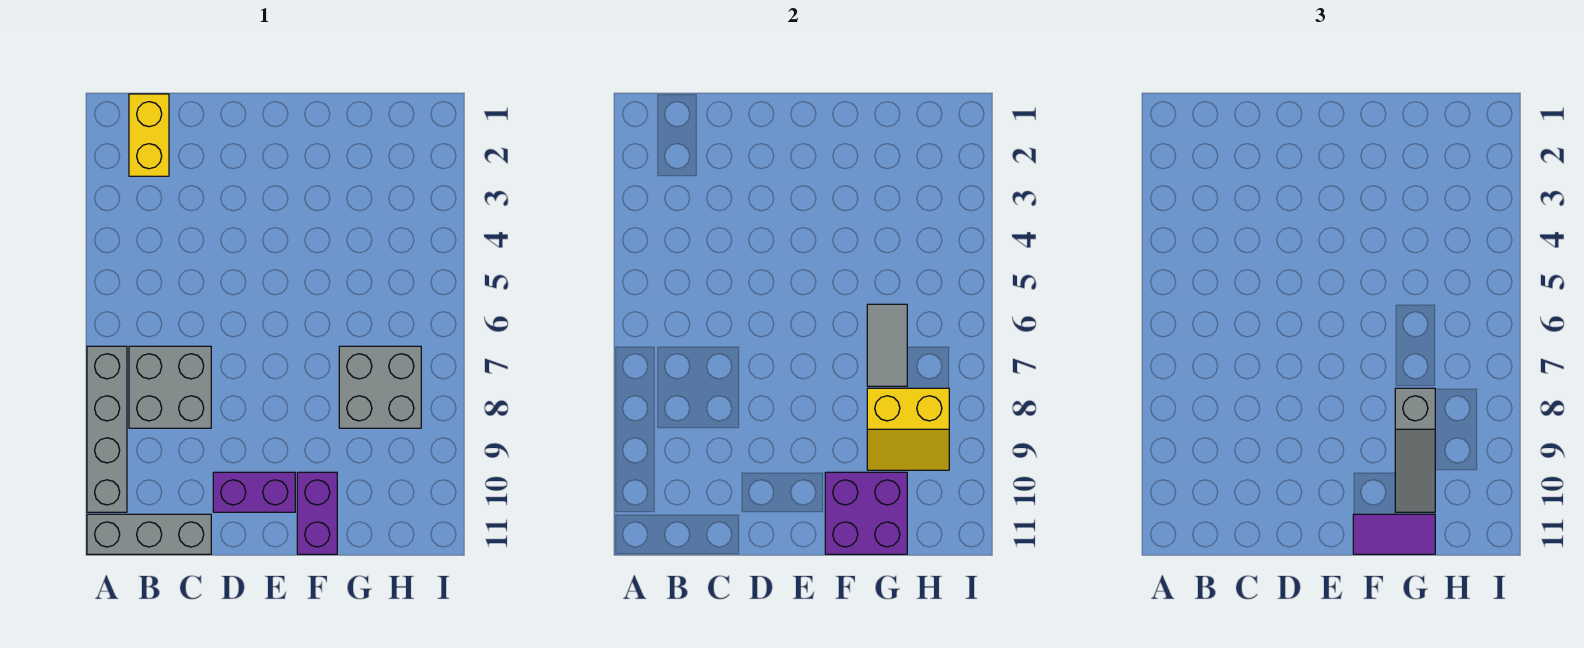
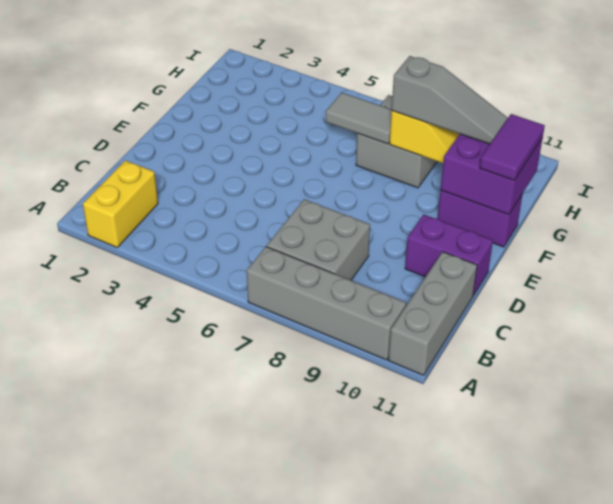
yellow 1x2 brick [129,94,169,176] -> yellow 1x2 brick turned to [83,160,158,247]
purple 1x2 brick [213,472,295,512] -> purple 1x2 brick turned to [405,215,493,295]

